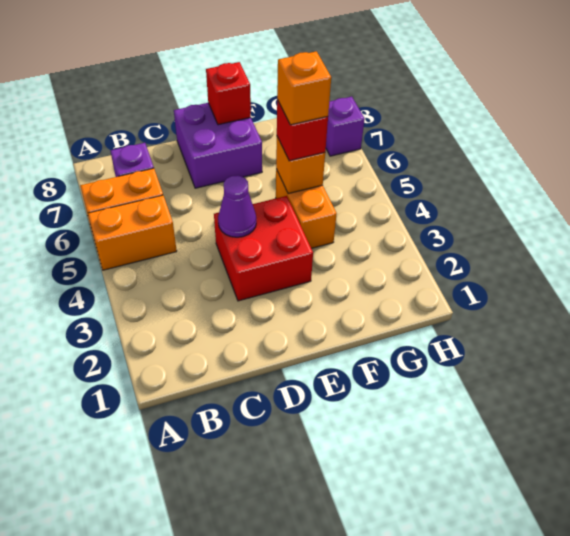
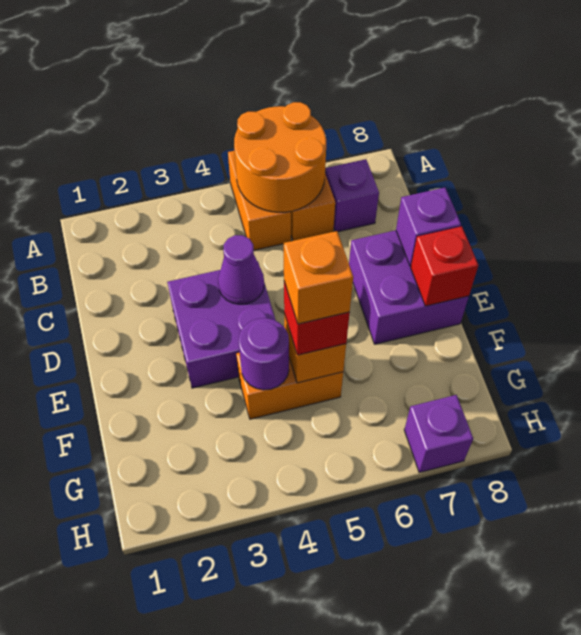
none -> orange 2x2 round brick [234,102,326,212]
red 2x2 brick [214,196,313,301] -> purple 2x2 brick [167,261,276,388]
none -> purple 1x1 brick [396,188,461,266]
none -> purple 1x1 round brick [239,318,289,390]

